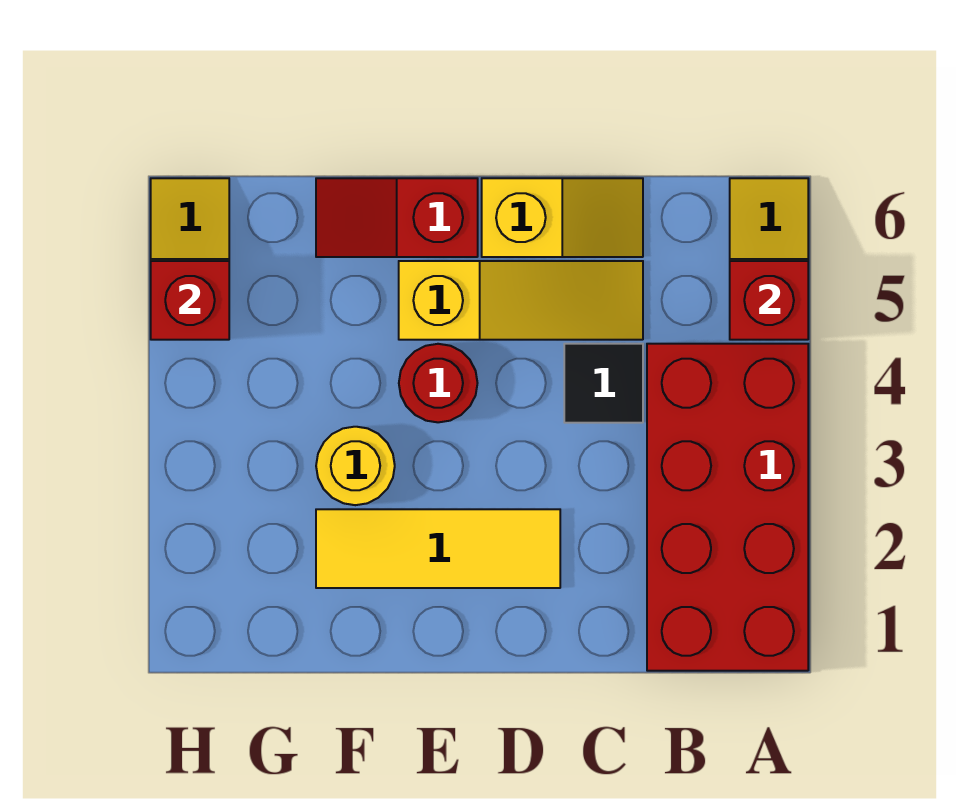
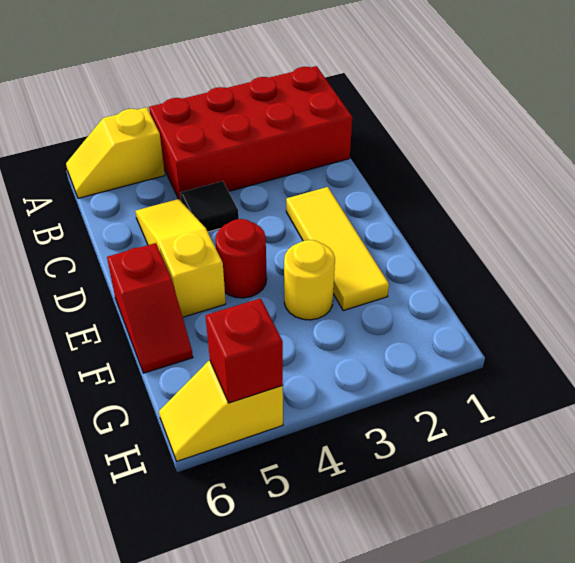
red 1x1 brick [730,261,808,340] -> none
yellow 1x2 slope [482,178,643,257] -> none

